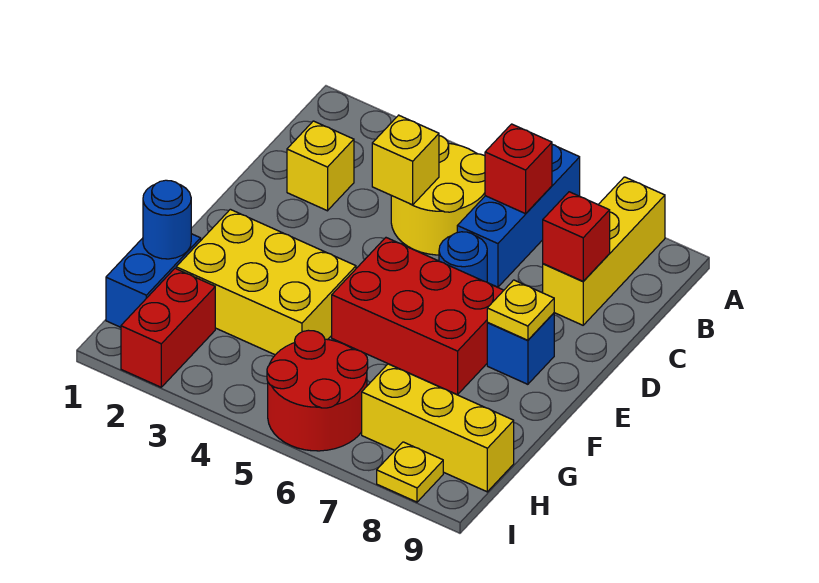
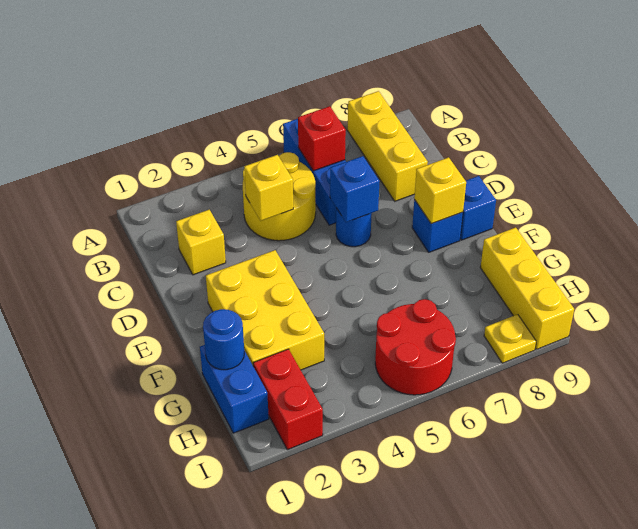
red 1x1 brick [543,192,610,281] -> none
none -> blue 1x1 brick [330,156,380,222]
red 2x3 brick [332,238,504,395] -> none
yellow 1x1 plate [487,280,554,340] -> yellow 1x1 brick [414,157,466,224]
none -> blue 1x1 brick [460,176,496,240]
yellow 2x3 brick [176,209,356,355] -> yellow 2x3 brick turned to [206,250,324,370]
yellow 1x3 brick [362,364,514,492] -> yellow 1x3 brick turned to [480,228,574,349]

